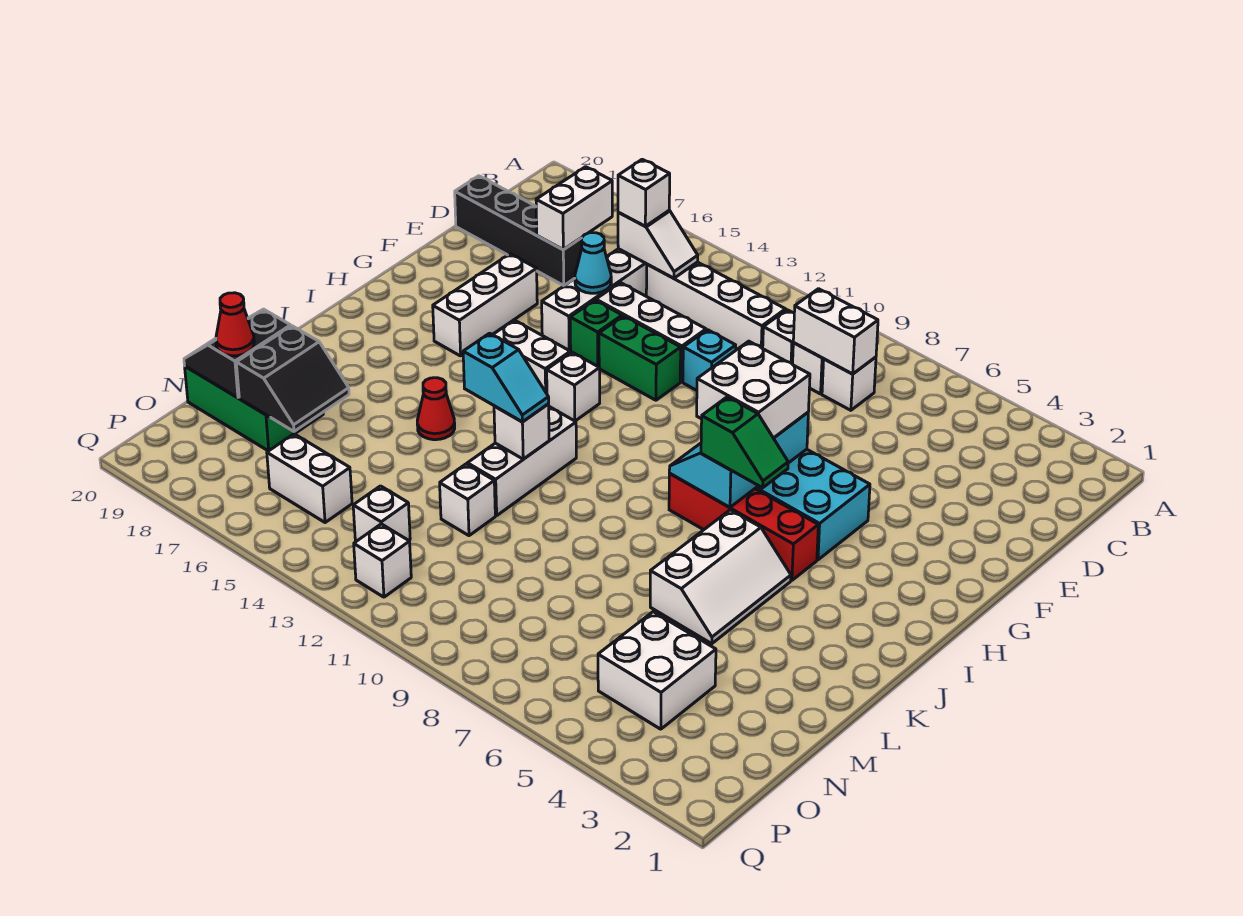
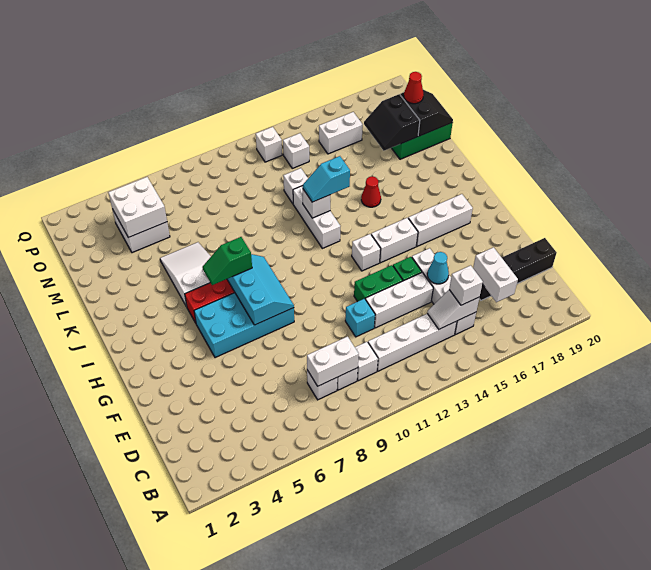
white 1x3 brick [433,254,537,356] -> white 1x3 brick turned to [408,194,473,246]
white 2x2 brick [697,341,810,438] -> white 2x2 brick moved to [108,177,167,238]
white 2x3 slope [650,510,791,644] -> white 2x3 slope turned to [160,242,211,307]

